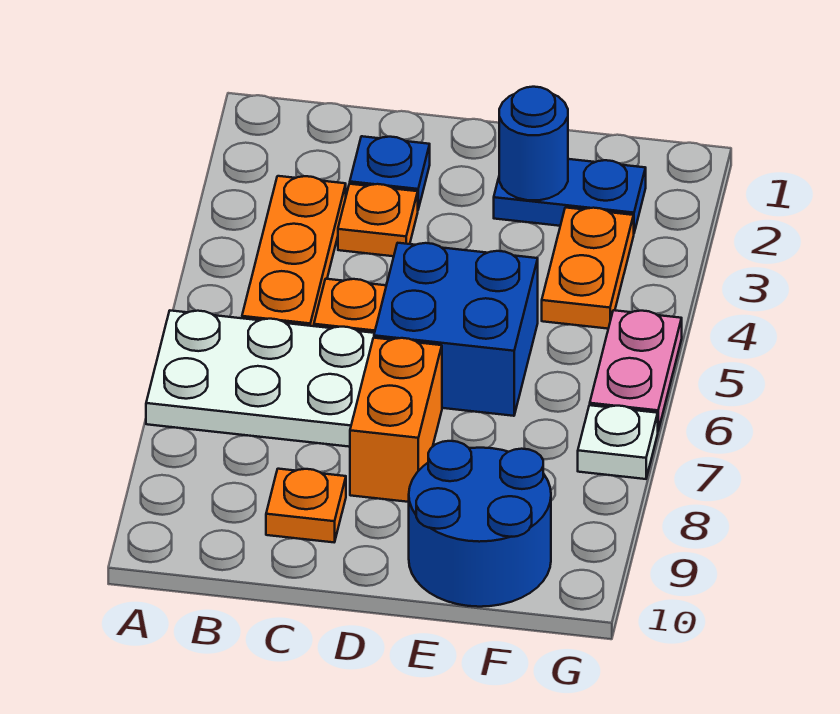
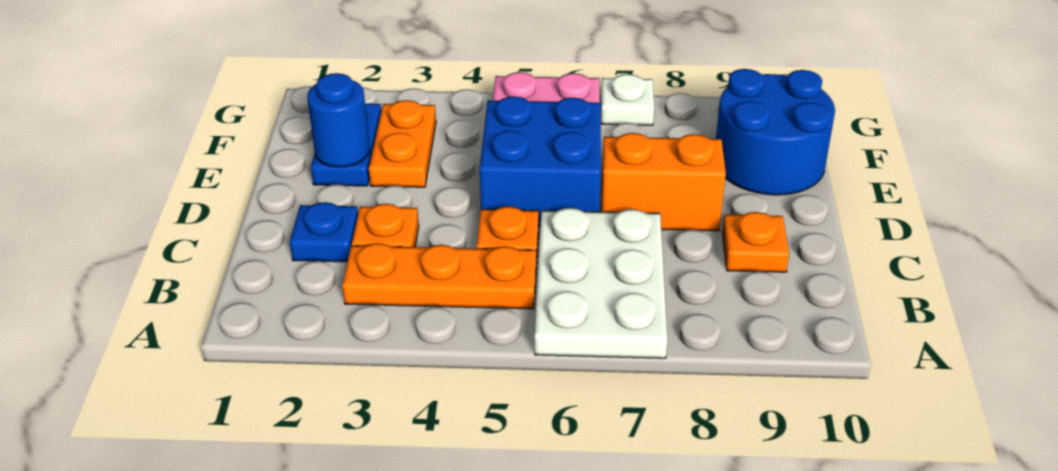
orange 1x2 plate [542,207,634,329] -> orange 1x2 plate turned to [369,100,436,187]

